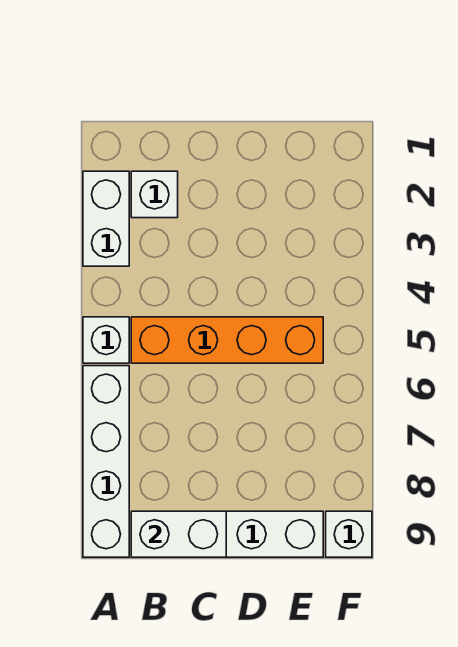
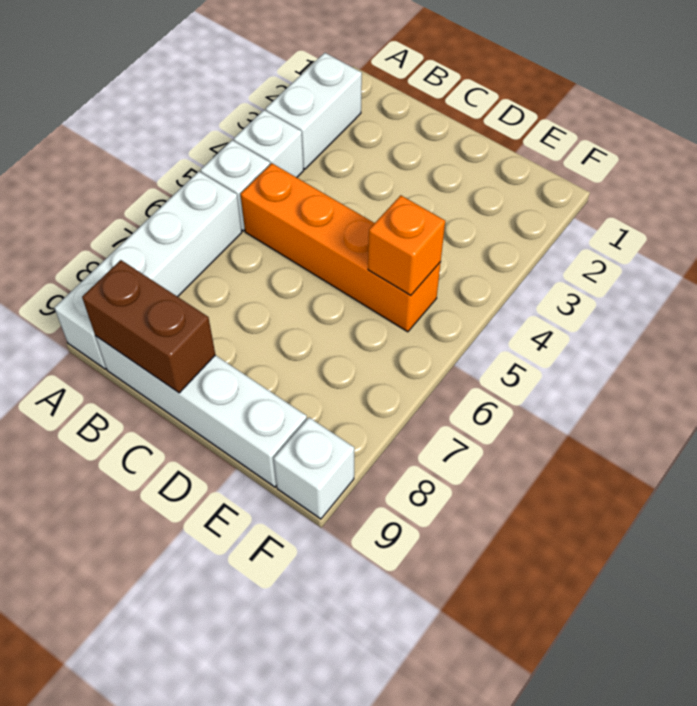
white 1x1 brick [131,171,178,218] -> white 1x1 brick moved to [234,110,304,178]
white 1x2 brick [131,511,226,557] -> brown 1x2 brick [82,260,215,393]
none -> orange 1x1 brick [368,195,445,295]

